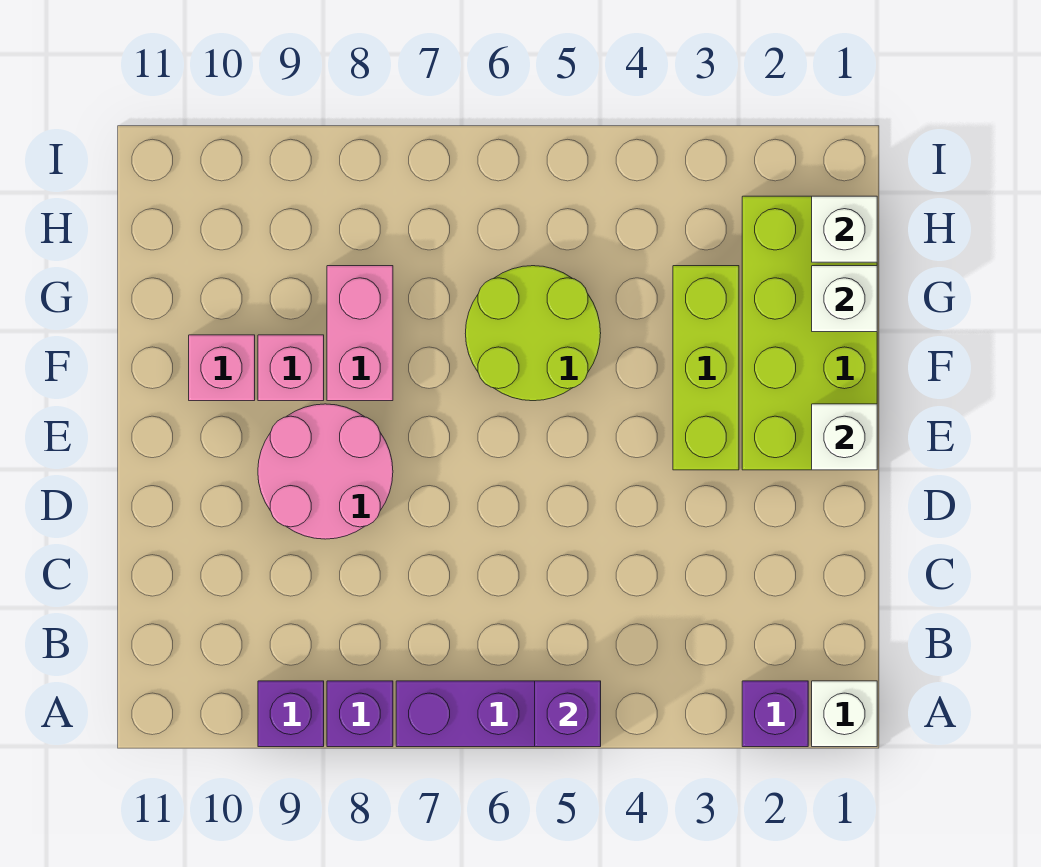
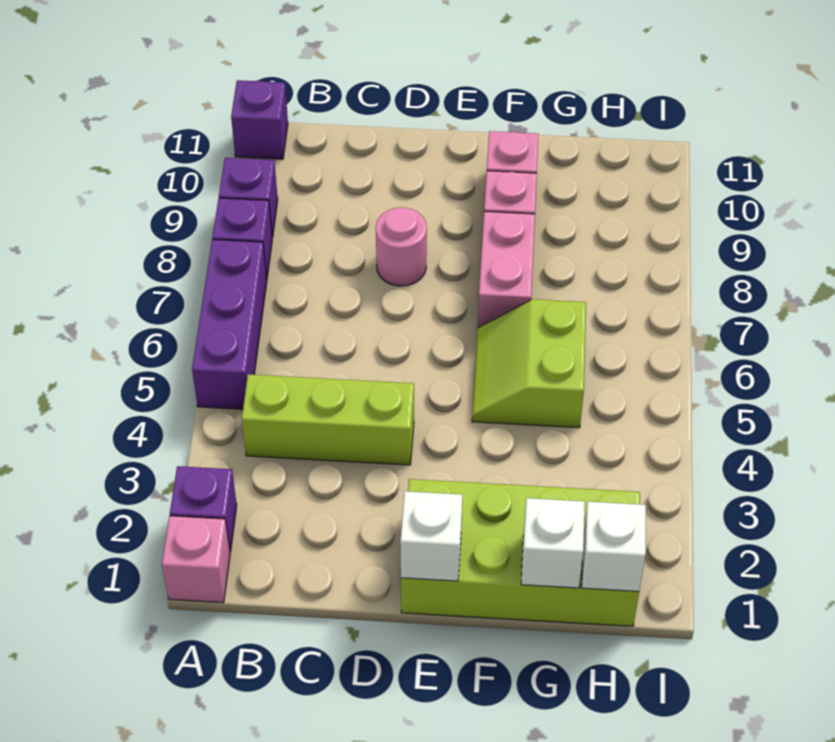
white 1x1 brick [812,681,877,747] -> pink 1x1 brick [162,516,230,603]
purple 1x1 brick [535,681,601,747] -> purple 1x1 brick moved to [231,80,288,159]
pink 2x2 round brick [258,404,393,539] -> pink 1x1 round brick [376,207,427,286]
lime 1x3 brick [673,266,739,470] -> lime 1x3 brick moved to [242,374,414,465]
lime 2x2 round brick [465,266,601,401] -> lime 2x2 slope [472,299,586,428]
pink 1x2 brick [327,266,393,401] -> pink 1x2 brick turned to [478,211,535,328]

